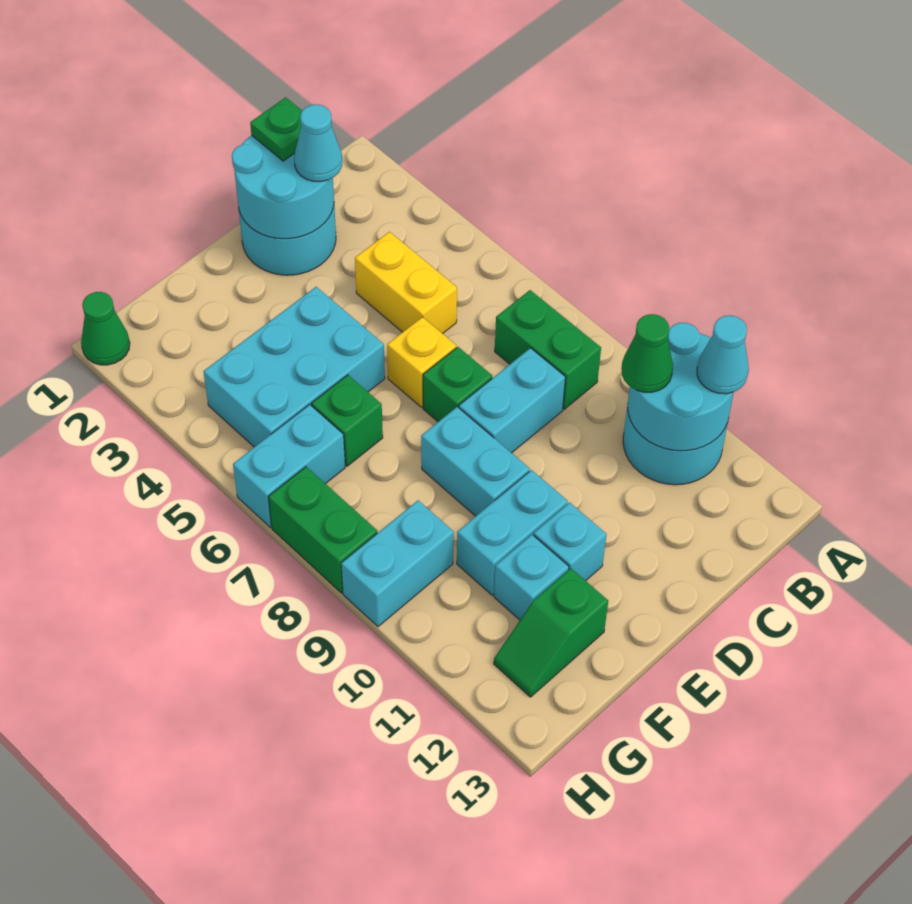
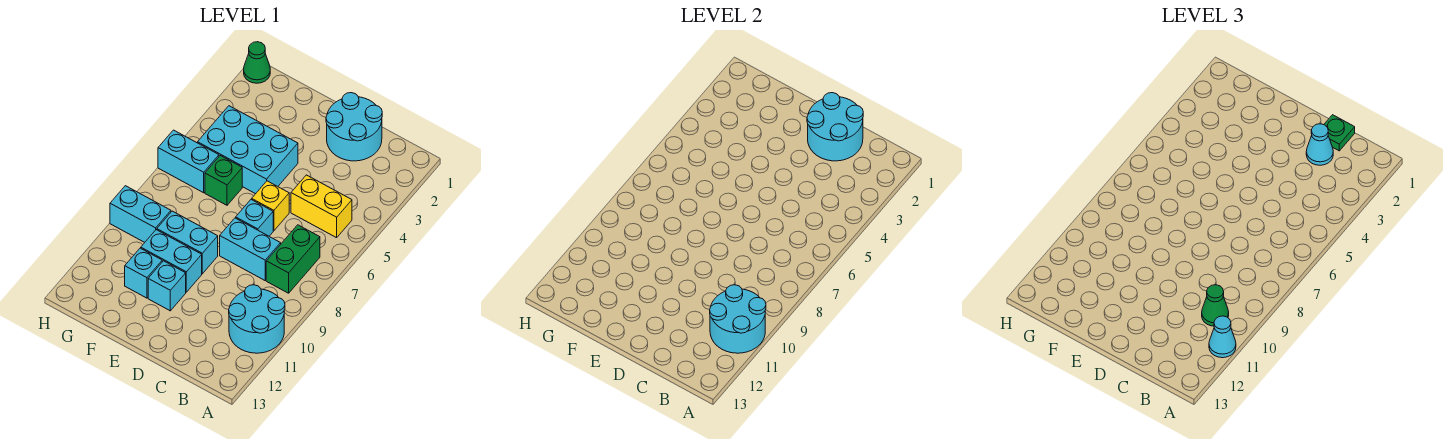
yellow 1x2 brick [355,232,457,334] -> yellow 1x2 brick turned to [291,175,352,238]
green 1x1 brick [423,347,492,422] -> cyan 1x1 brick [236,199,273,236]
cyan 1x2 brick [421,407,530,516] -> cyan 1x2 brick turned to [157,211,218,274]
green 1x2 slope [494,568,608,697] -> none
green 1x2 brick [268,467,377,593] -> none

